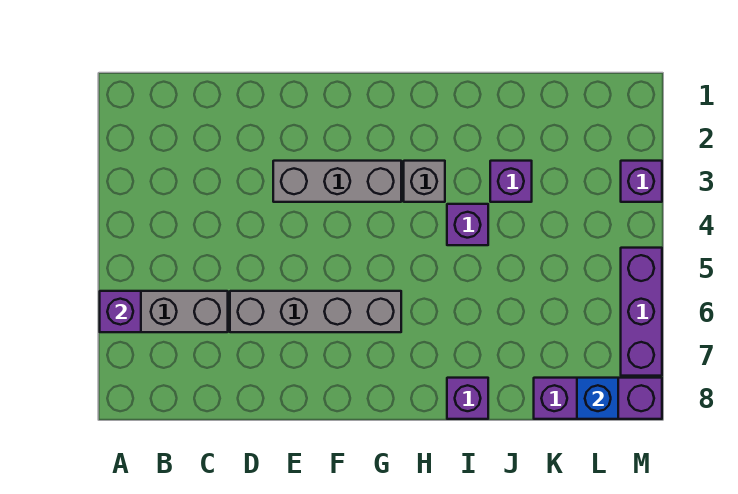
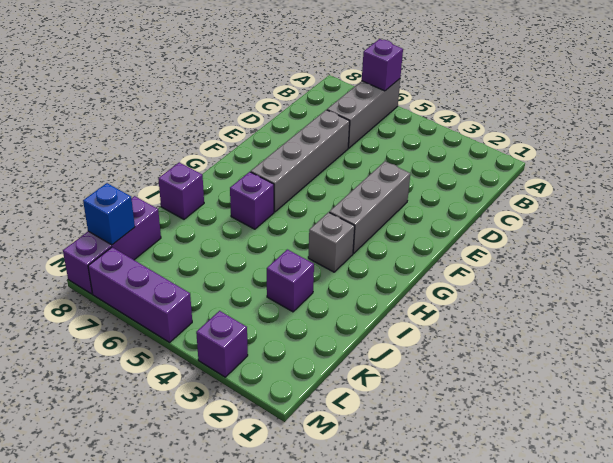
purple 1x1 brick [447,204,488,245] -> purple 1x1 brick moved to [230,172,274,229]

